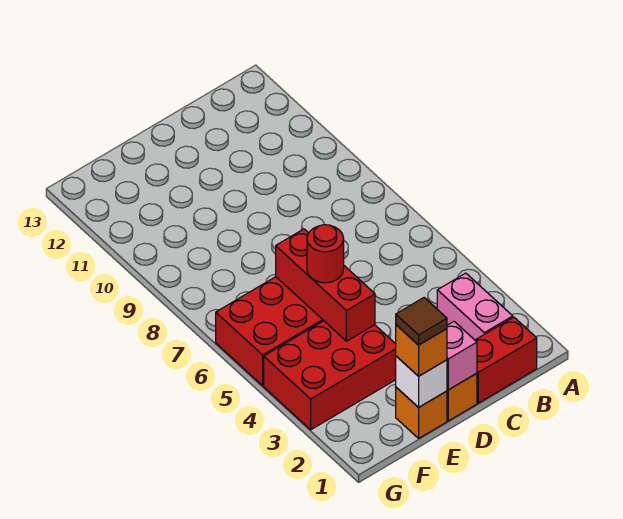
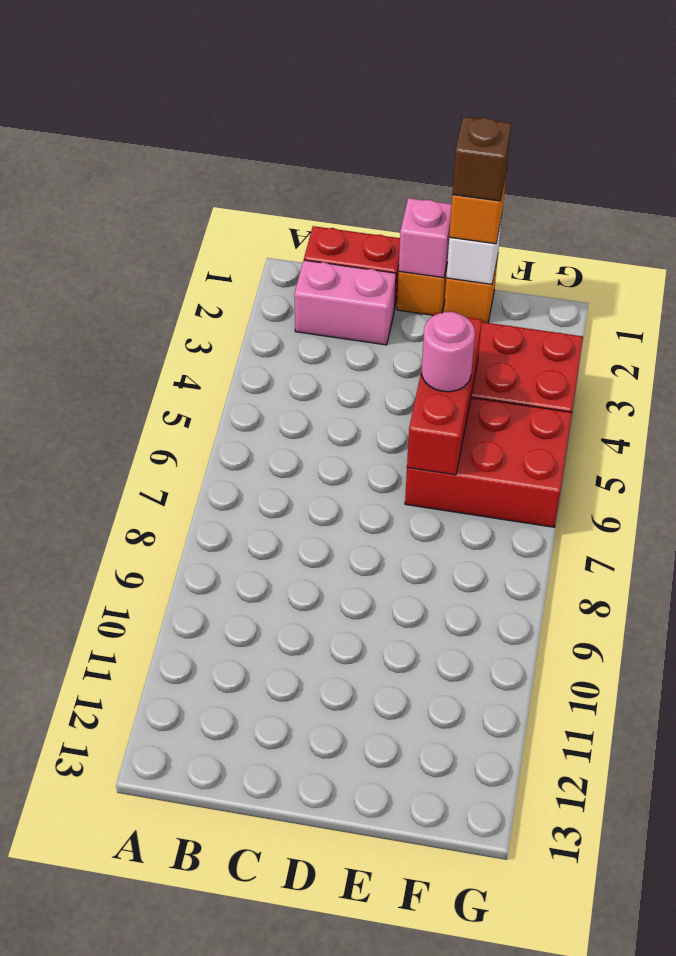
pink 1x2 brick [437,273,513,340] -> pink 1x2 brick turned to [294,260,396,345]
brown 1x1 tile [396,298,447,345] -> brown 1x1 brick [452,117,511,201]
red 1x1 round brick [307,225,344,283] -> pink 1x1 round brick [422,312,475,392]

